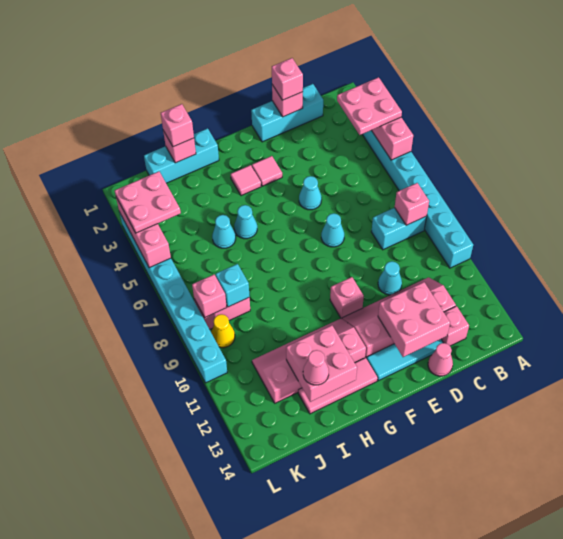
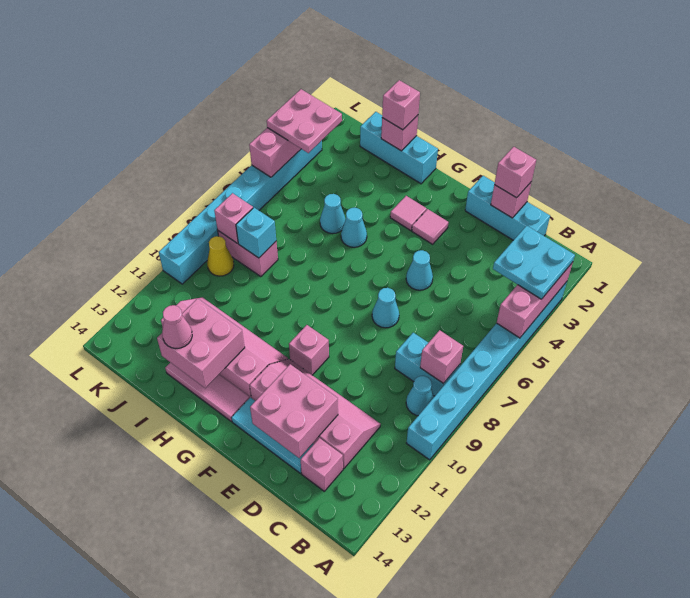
pink 2x2 plate [337,77,402,135] -> cyan 2x2 plate [493,226,575,299]
cyan 1x1 cone [378,261,402,295] -> cyan 1x1 cone moved to [406,376,434,416]
pink 1x1 cone [428,343,453,376] -> none

